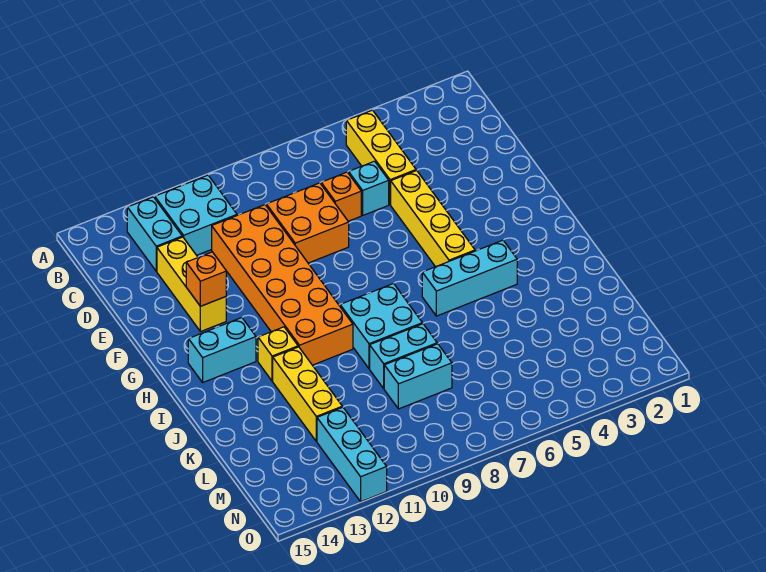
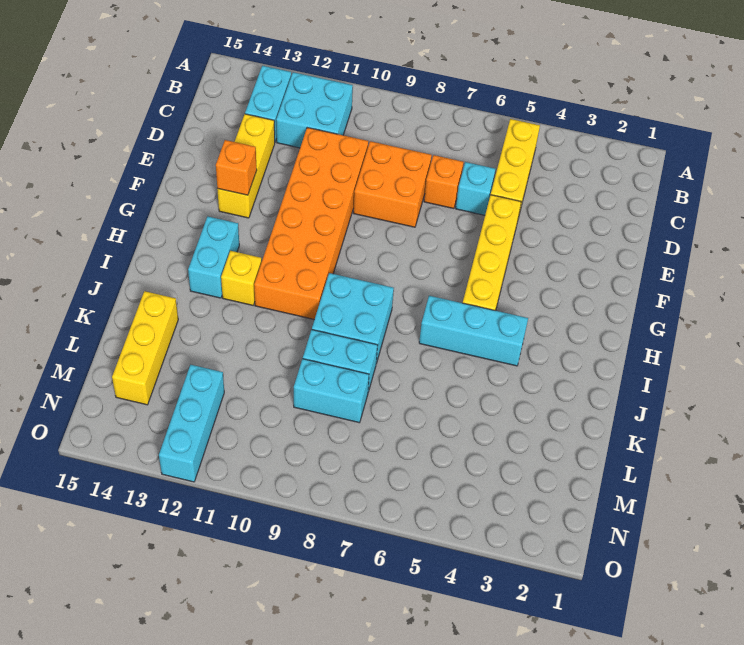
cyan 1x2 brick [188,318,256,382] -> cyan 1x2 brick turned to [188,217,239,298]
yellow 1x3 brick [273,347,342,441] -> yellow 1x3 brick moved to [112,291,178,405]

